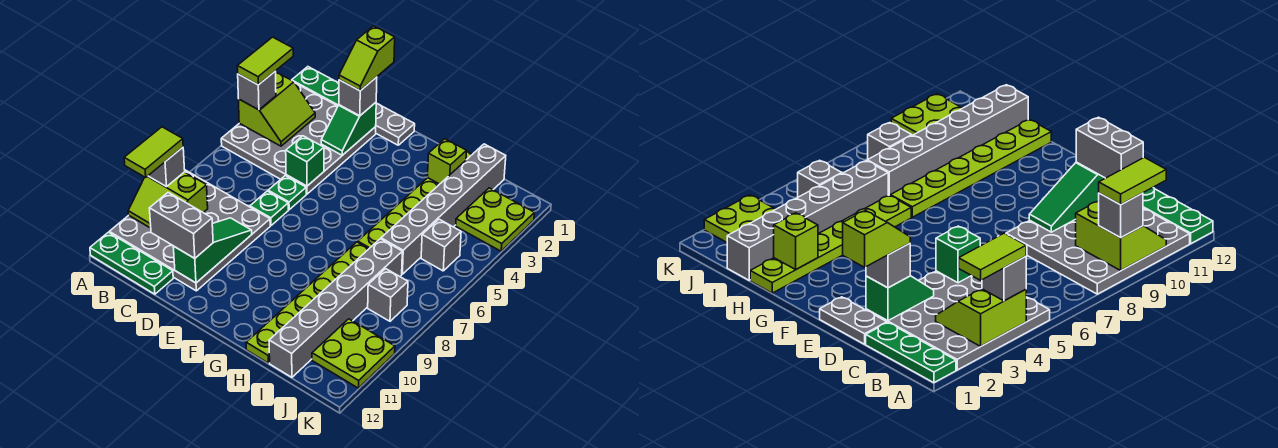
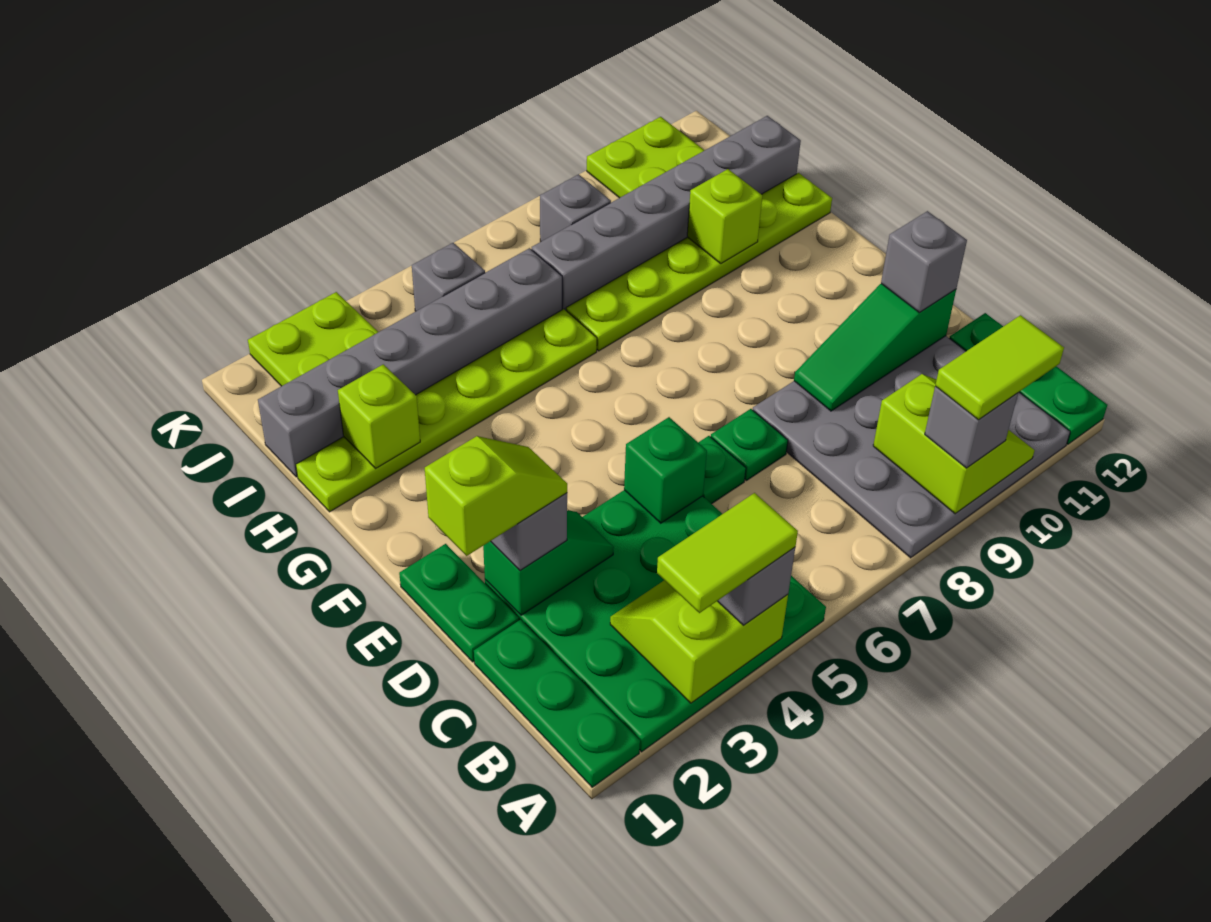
grey 4x4 plate [221,83,376,194] -> green 4x4 plate [485,490,826,752]
grey 1x2 brick [149,193,213,258] -> grey 1x1 brick [881,211,967,312]
grey 1x2 plate [376,103,415,145] -> green 1x2 plate [399,544,519,662]
none -> lime 1x1 brick [687,169,762,264]

